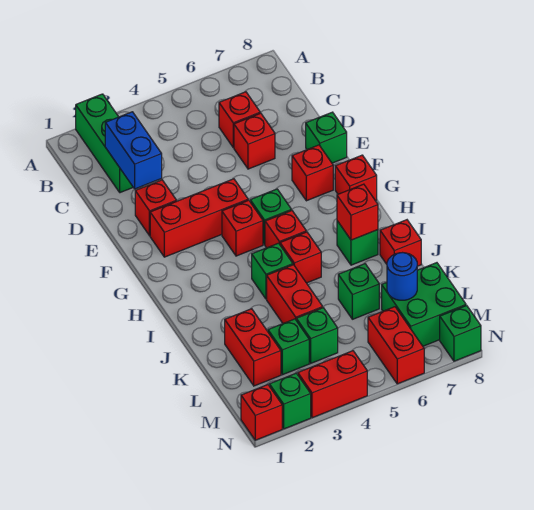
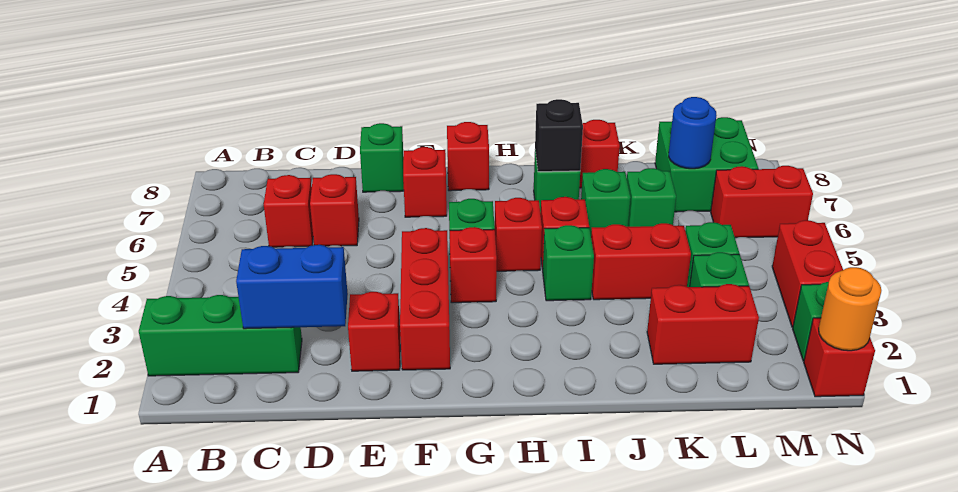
red 1x1 brick [337,184,378,240] -> black 1x1 brick [535,99,583,172]
none -> orange 1x1 round brick [819,267,881,351]
green 1x1 brick [440,306,481,361] -> green 1x1 brick moved to [581,169,631,234]

